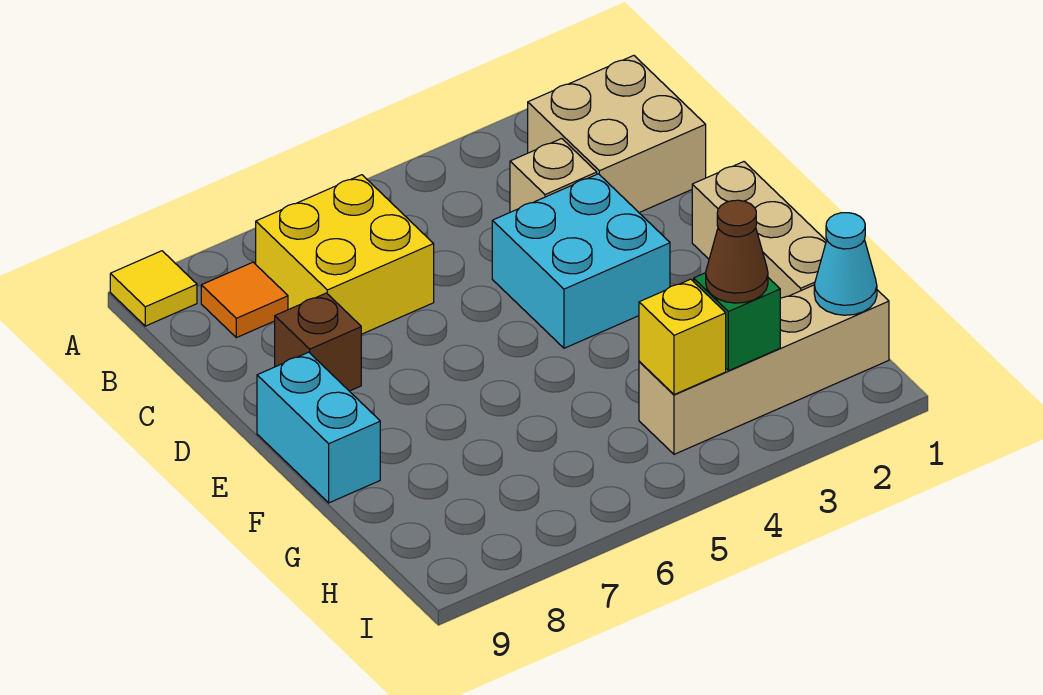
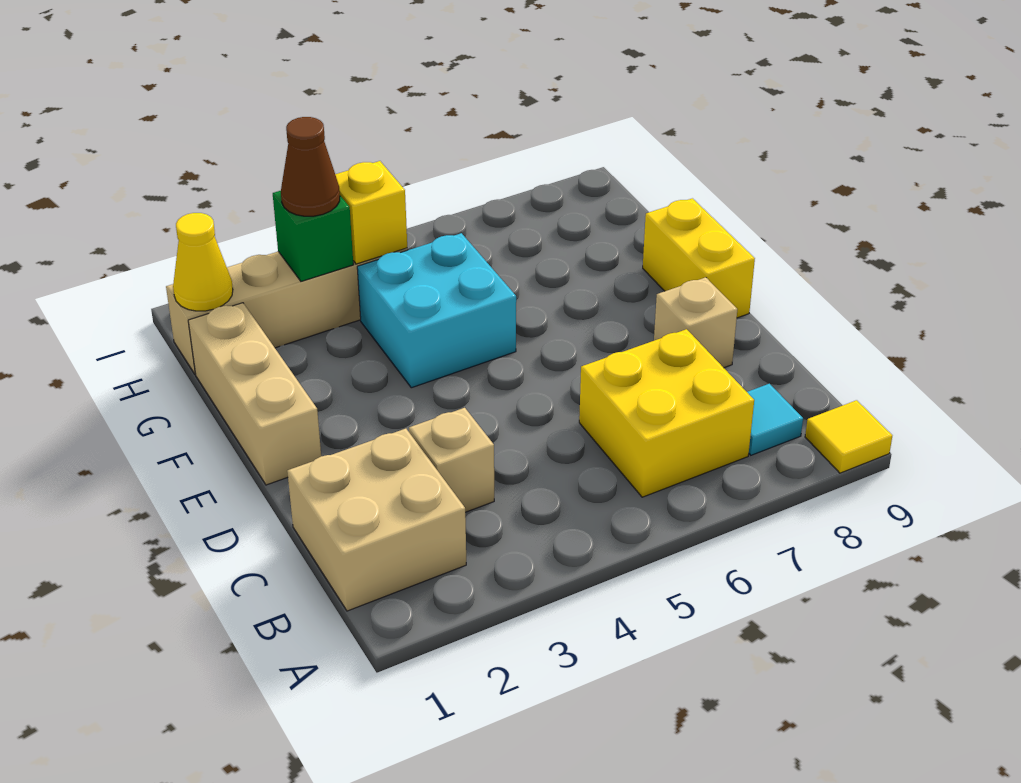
orange 1x1 tile [201,262,288,338] -> cyan 1x1 tile [747,384,803,455]
cyan 2x2 brick [492,174,670,348] -> cyan 2x2 brick moved to [357,233,516,388]
brown 1x1 brick [275,293,361,391] -> tan 1x1 brick [654,277,737,368]
cyan 1x2 brick [257,352,380,503] -> yellow 1x2 brick [643,198,755,318]
cyan 1x1 cone [814,213,877,315] -> yellow 1x1 cone [173,213,233,311]

